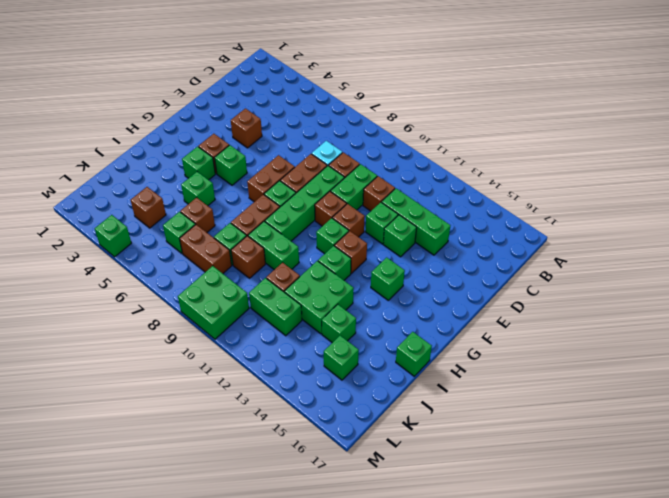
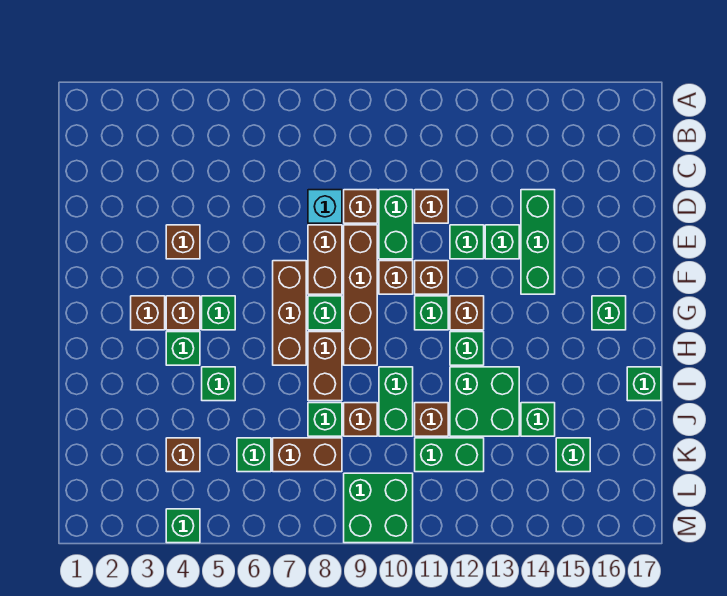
green 1x3 brick [382,188,450,255] -> green 1x3 brick turned to [521,190,555,294]
green 1x4 brick [265,166,344,241] -> brown 1x4 brick [344,225,377,365]
brown 1x2 brick [247,155,295,202] -> brown 1x3 brick [273,261,306,365]
green 1x1 brick [371,257,405,300] -> green 1x1 brick moved to [592,296,626,330]
green 1x2 brick [248,221,299,270] -> green 1x2 brick turned to [379,367,413,436]
brown 1x1 brick [180,197,215,232] -> brown 1x1 brick moved to [131,296,165,330]

